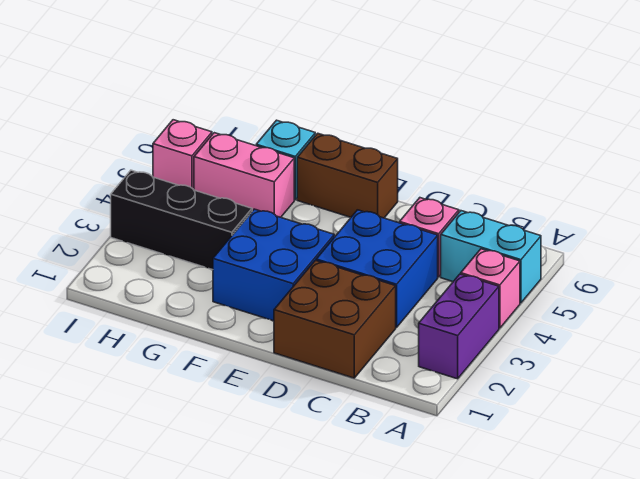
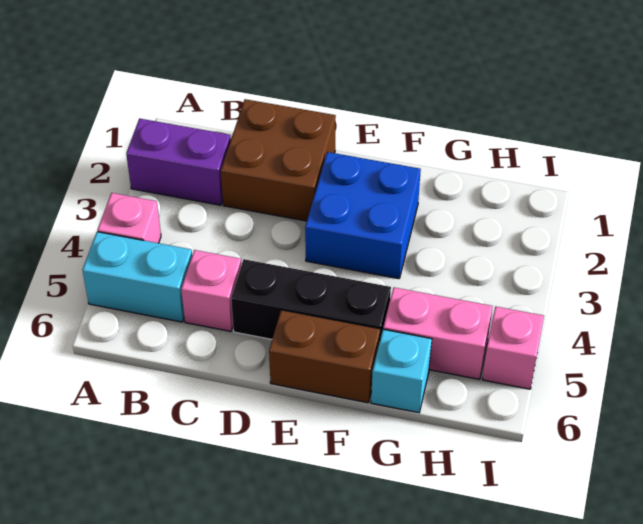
purple 1x2 brick [419,274,499,379] -> purple 1x2 brick turned to [126,119,231,205]
blue 2x2 brick [316,210,438,328] -> none
black 1x3 brick [111,170,252,270] -> black 1x3 brick moved to [231,259,391,339]

